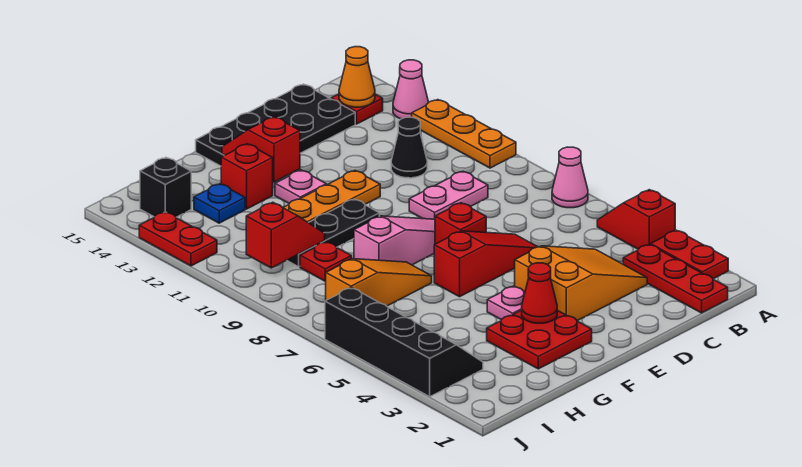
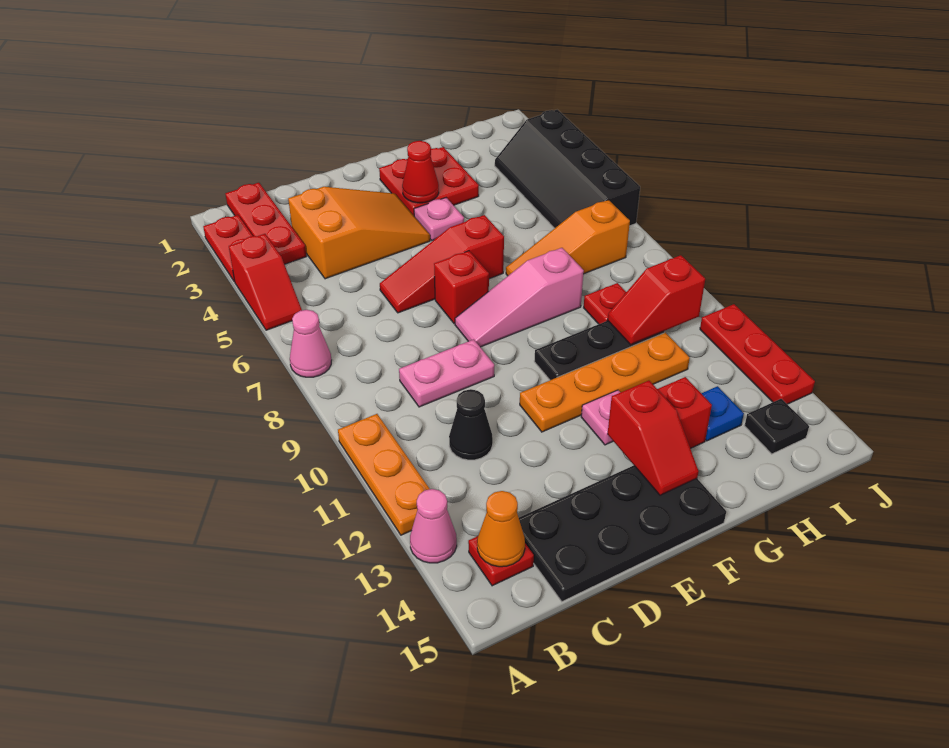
orange 2x3 slope [515,246,647,321] -> orange 2x3 slope turned to [288,187,430,279]
black 1x1 brick [140,158,191,217] -> black 1x1 plate [745,399,809,454]
red 1x2 plate [139,212,217,266] -> red 1x3 plate [700,304,815,404]

